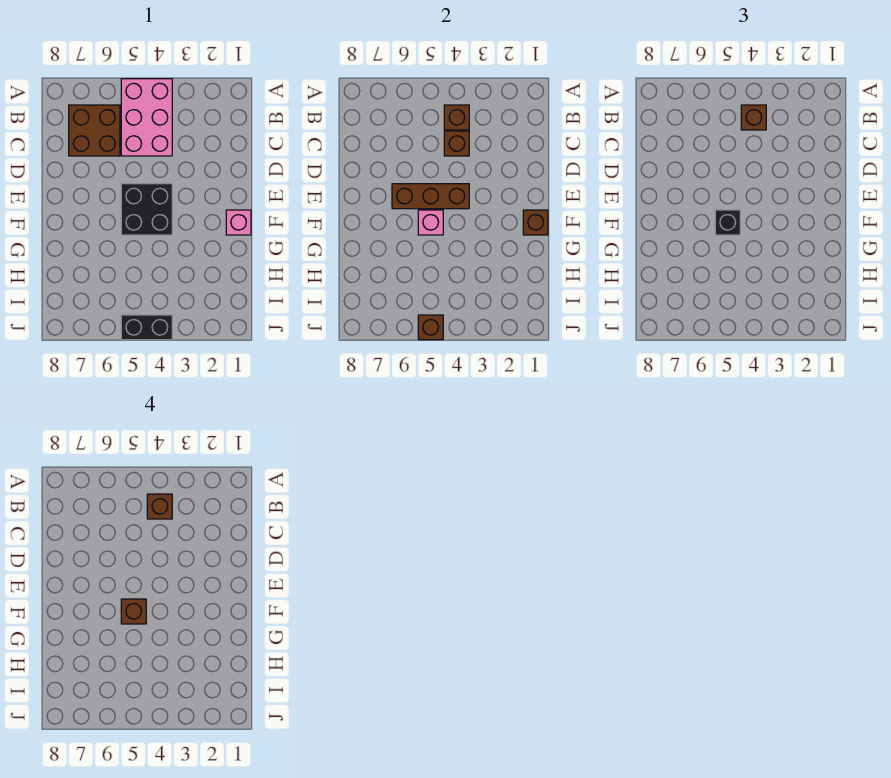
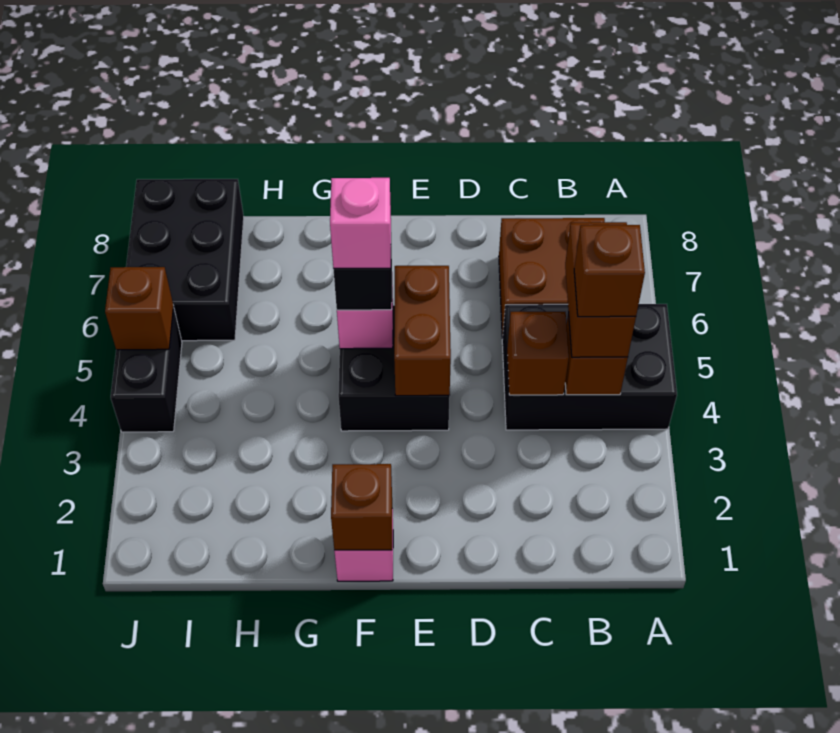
pink 2x3 brick [121,79,172,156] -> black 2x3 brick [502,304,677,430]
brown 1x1 brick [741,105,766,130] -> brown 1x2 brick [565,222,636,357]
brown 1x3 brick [392,184,469,209] -> brown 1x2 brick [394,266,451,396]
brown 1x1 brick [121,599,146,624] -> pink 1x1 brick [330,178,391,268]
none -> black 2x3 brick [126,179,244,341]

